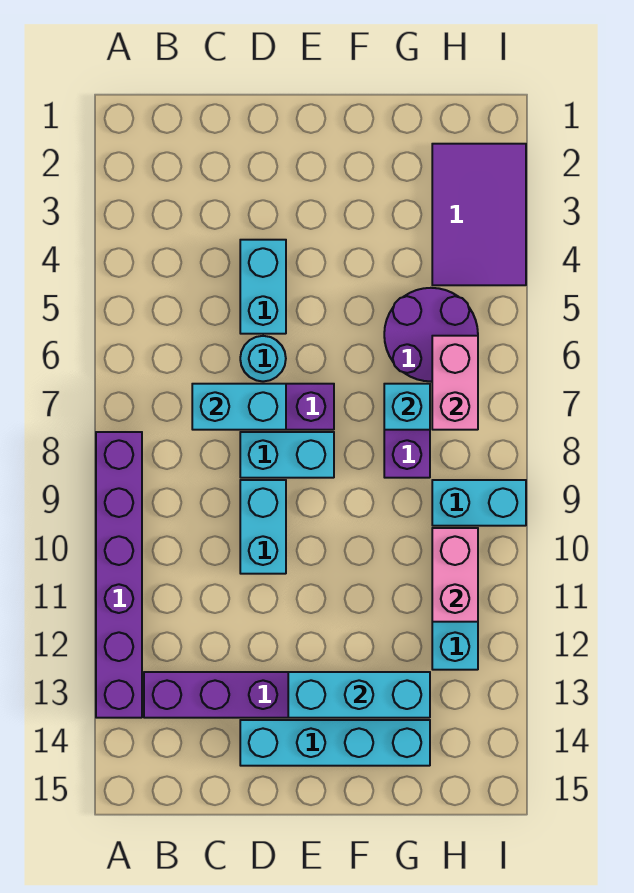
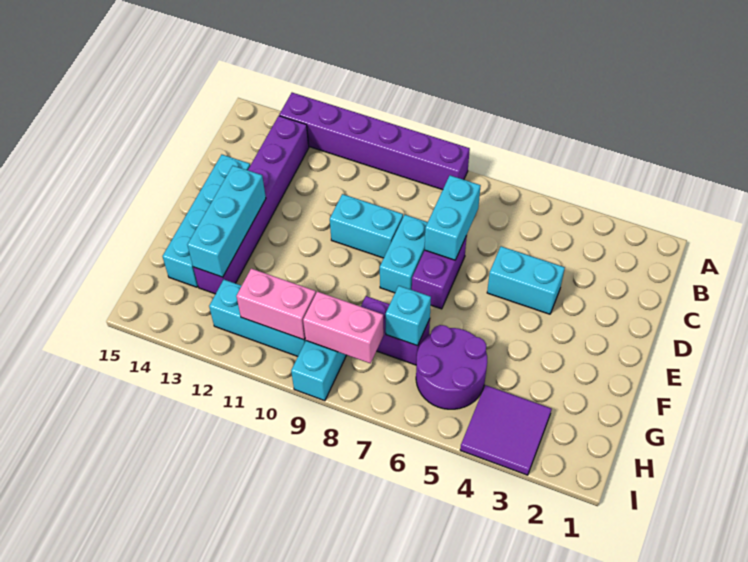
cyan 1x1 round brick [240,336,286,381] -> none
purple 2x3 tile [432,144,526,285] -> purple 2x2 tile [460,385,551,475]
pink 1x2 brick [432,336,478,430] -> pink 1x2 brick moved to [303,292,384,363]

